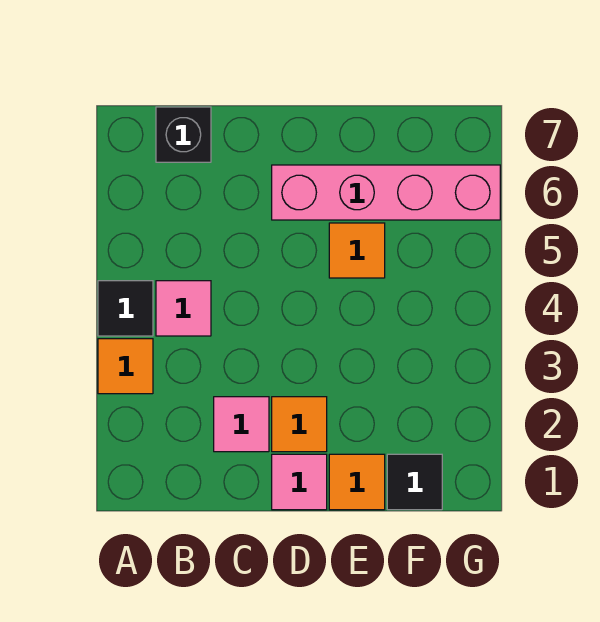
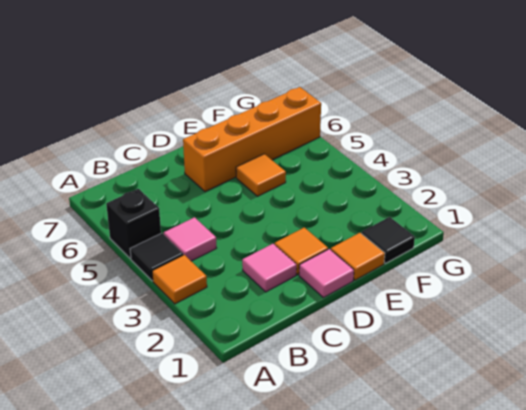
black 1x1 brick [156,107,211,162] -> black 1x1 brick moved to [106,189,161,259]
pink 1x4 brick [272,165,500,220] -> orange 1x4 brick [183,87,321,192]

